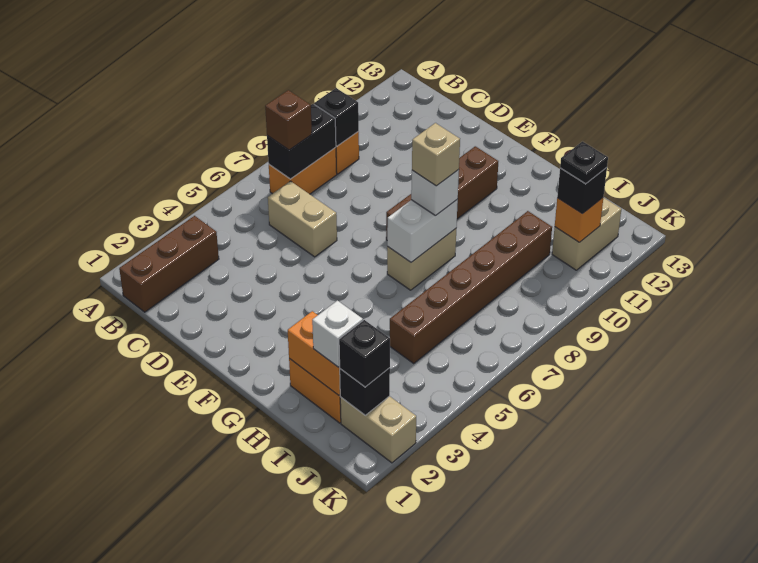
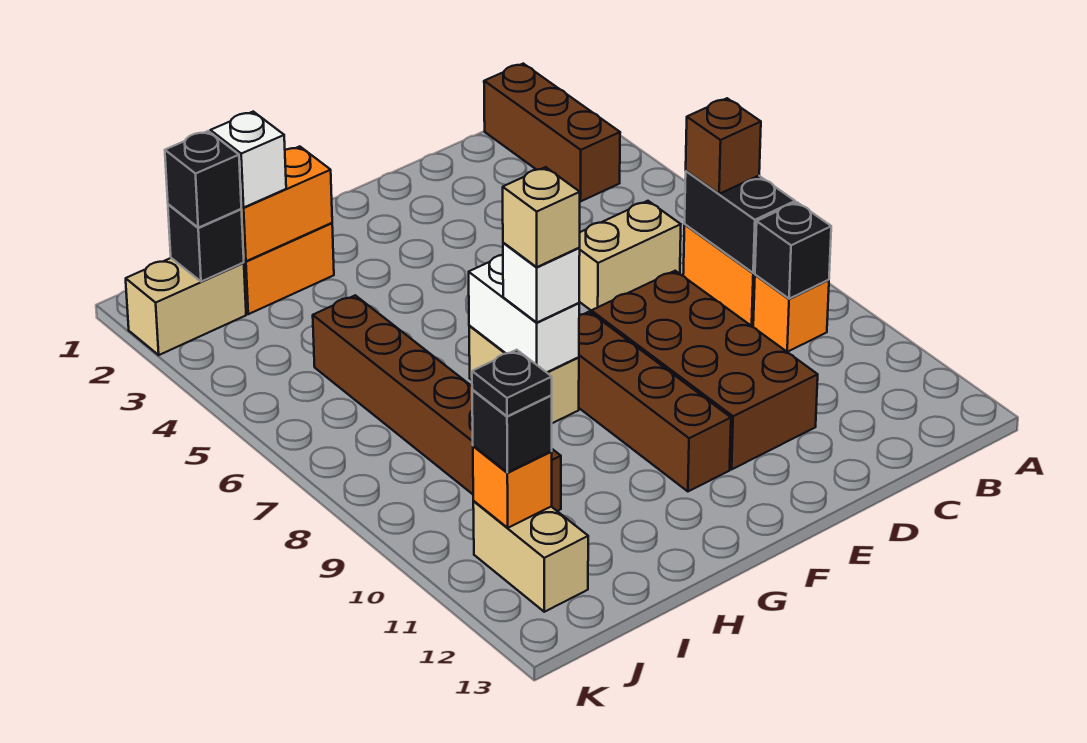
none -> brown 2x4 brick [591,271,818,469]

